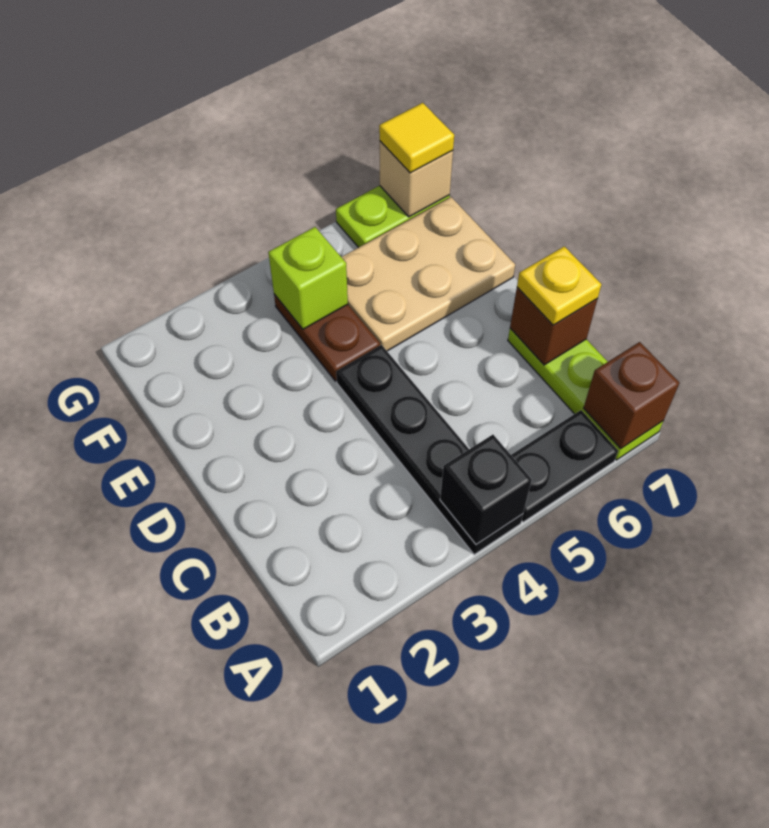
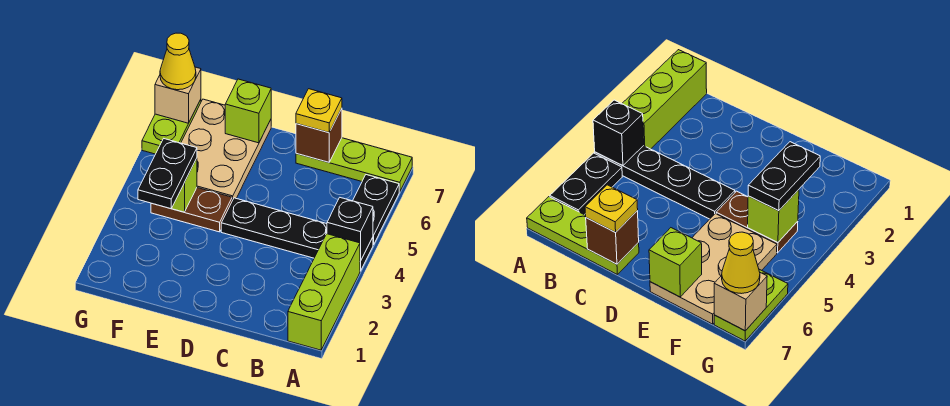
none -> lime 1x3 brick [288,234,360,350]
brown 1x1 brick [584,342,679,449] -> none
none -> lime 1x1 brick [225,79,271,143]
none -> black 1x2 plate [138,139,197,209]
yellow 1x1 tile [379,103,454,173] -> yellow 1x1 cone [160,33,196,90]

